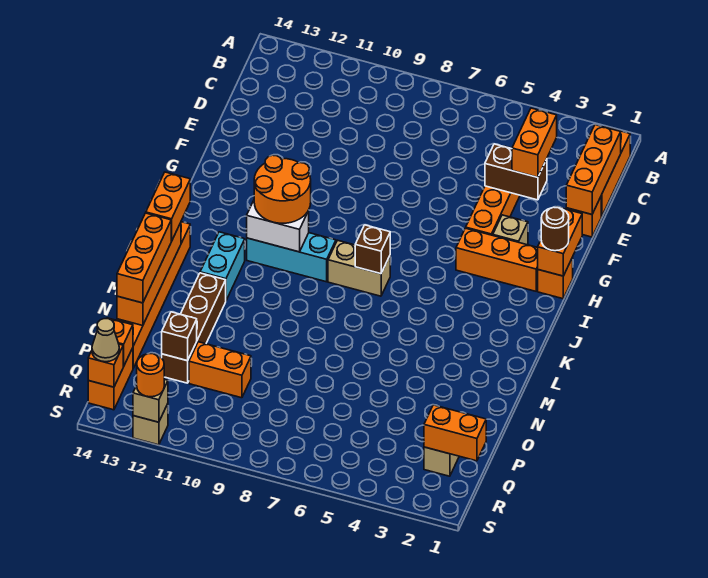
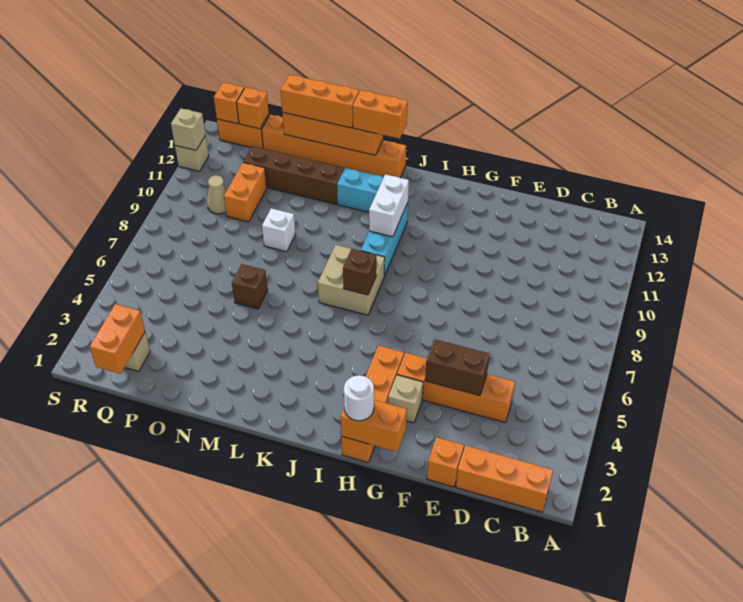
orange 1x3 brick [566,125,621,214] -> none
orange 1x2 brick [512,108,557,177] -> none
brown 1x2 brick [485,144,547,200] -> brown 1x2 brick turned to [425,339,490,396]
brown 1x1 round brick [541,207,569,251] -> white 1x1 round brick [344,375,374,421]
orange 2x2 round brick [254,155,311,223] -> none
tan 1x2 brick [328,240,390,296] -> tan 2x2 brick [318,245,385,315]
none -> white 1x1 brick [262,208,295,252]
brown 1x1 brick [162,312,197,361] -> brown 1x1 brick moved to [232,264,268,309]
tan 1x1 cone [92,319,119,362] -> tan 1x1 cone moved to [207,175,226,214]
orange 1x1 round brick [137,354,164,397] -> none

